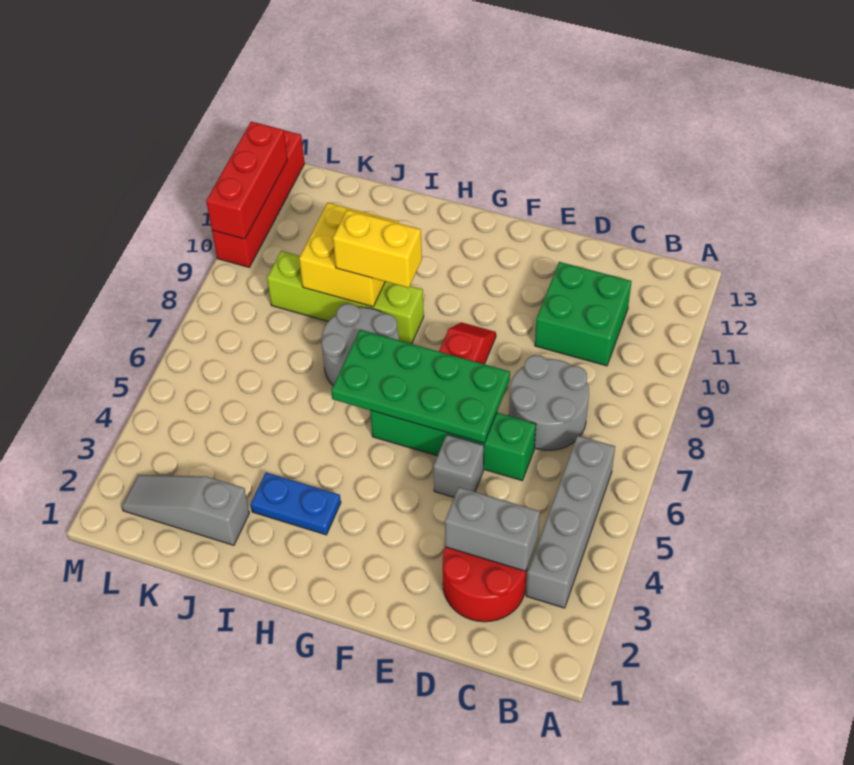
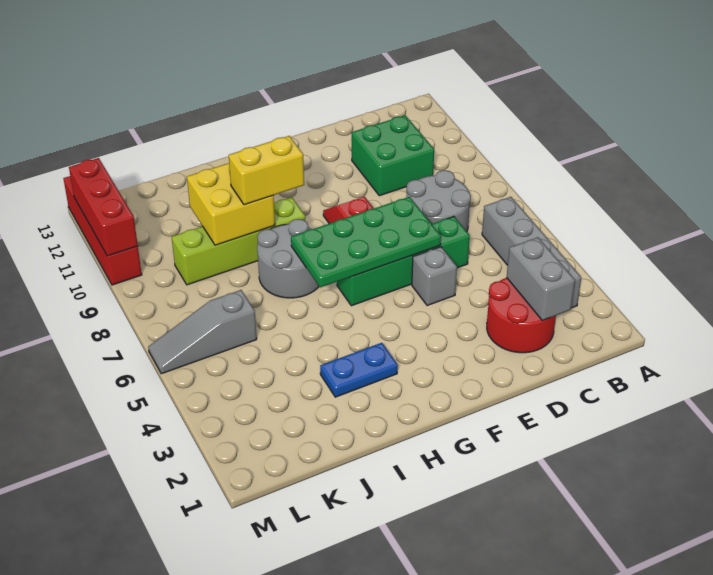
grey 1x2 brick [445,487,540,571] -> grey 1x2 brick turned to [507,237,575,321]
grey 1x3 slope [122,475,249,545] -> grey 1x3 slope moved to [148,290,257,374]

